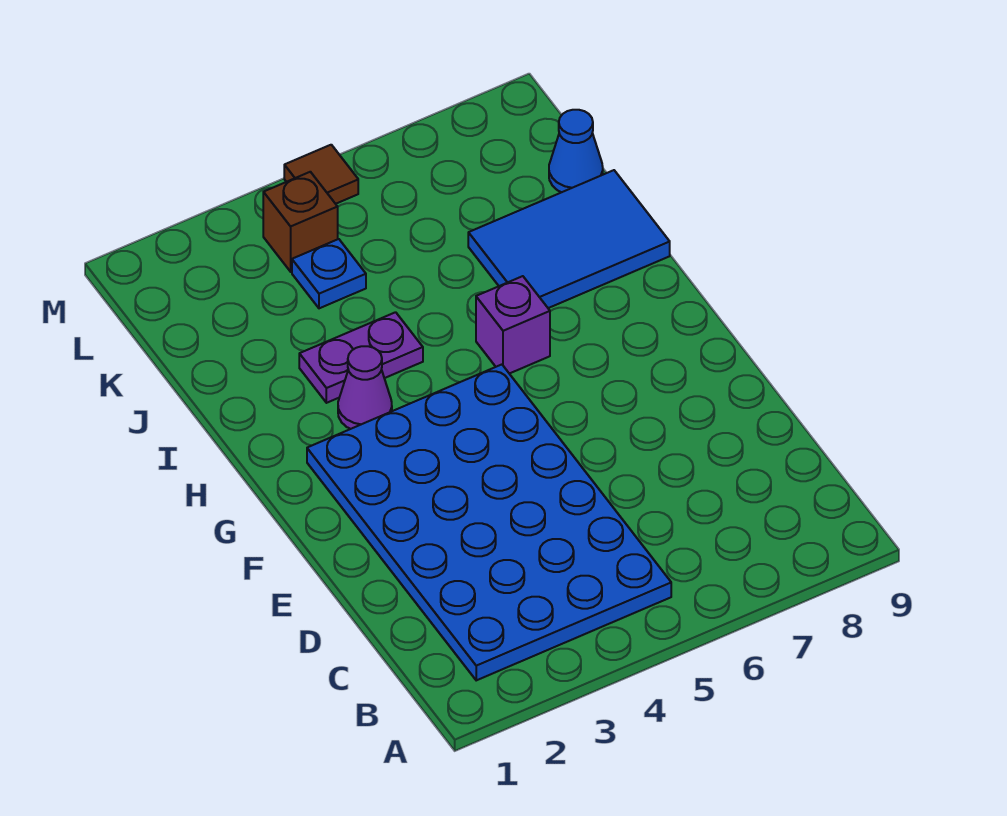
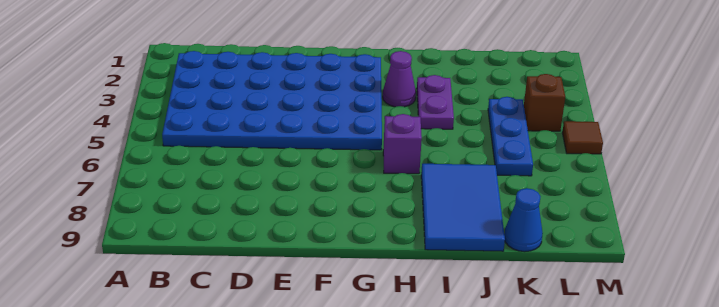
blue 1x1 plate [292,239,366,308] -> blue 1x3 plate [488,97,533,176]

